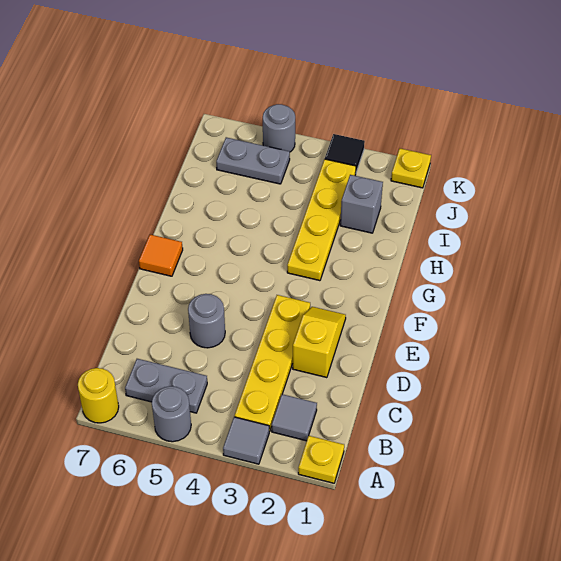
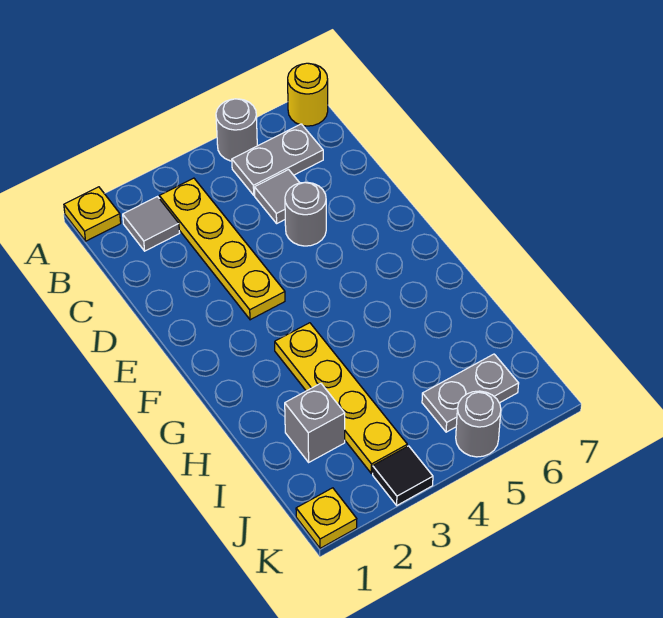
grey 1x1 tile [223,417,269,464] -> grey 1x1 tile moved to [255,170,300,223]
yellow 1x2 slope [293,307,346,378] -> none
orange 1x1 tile [139,235,183,276] -> none

